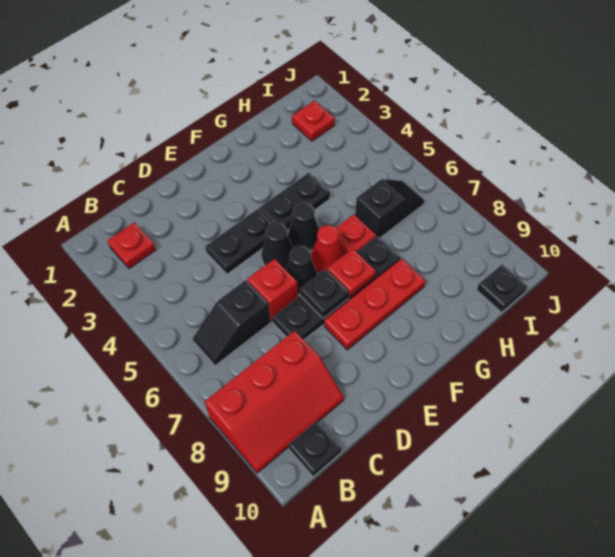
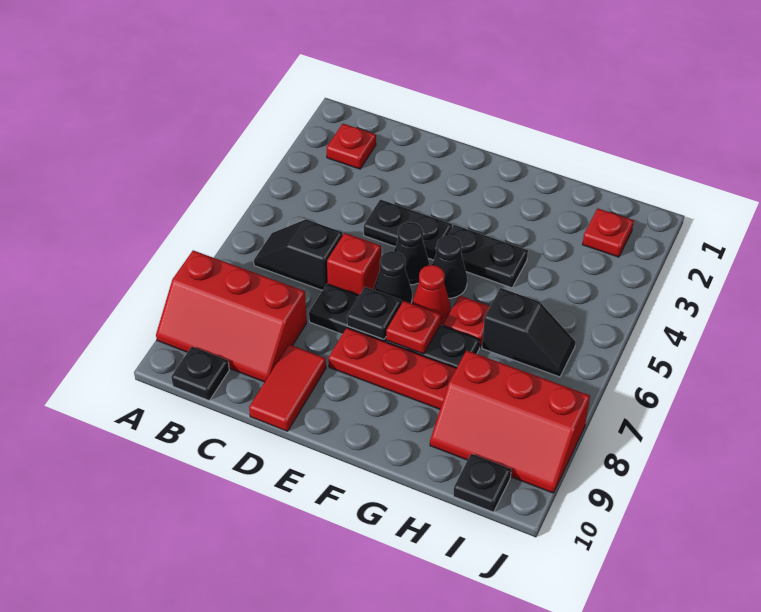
none -> red 1x2 tile [249,345,326,431]
none -> red 2x3 slope [430,350,590,493]

